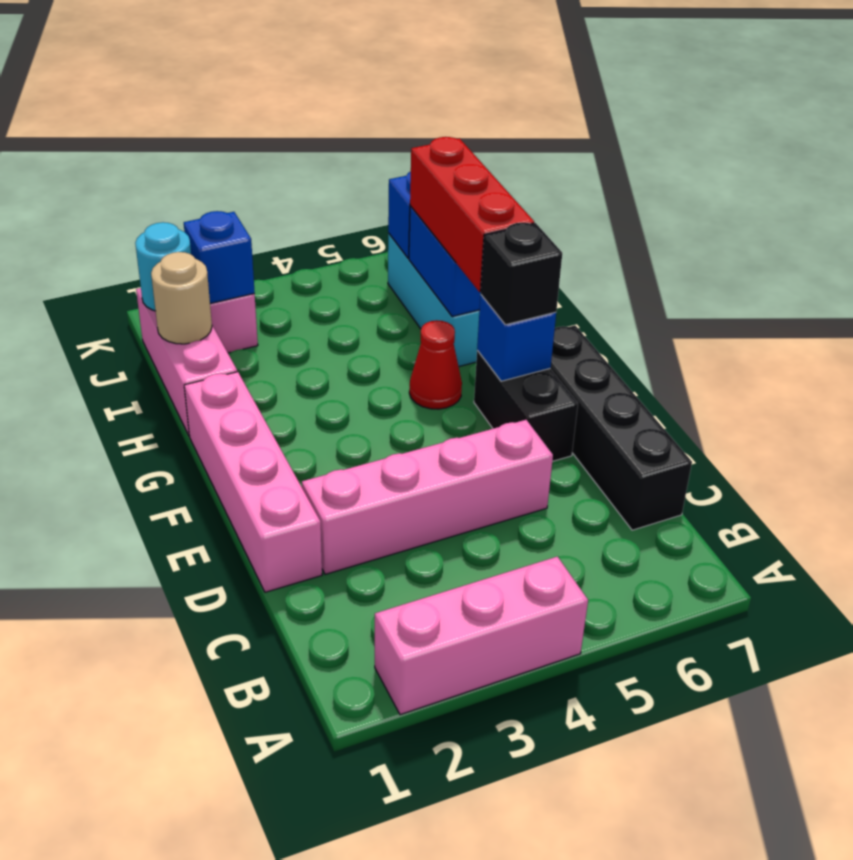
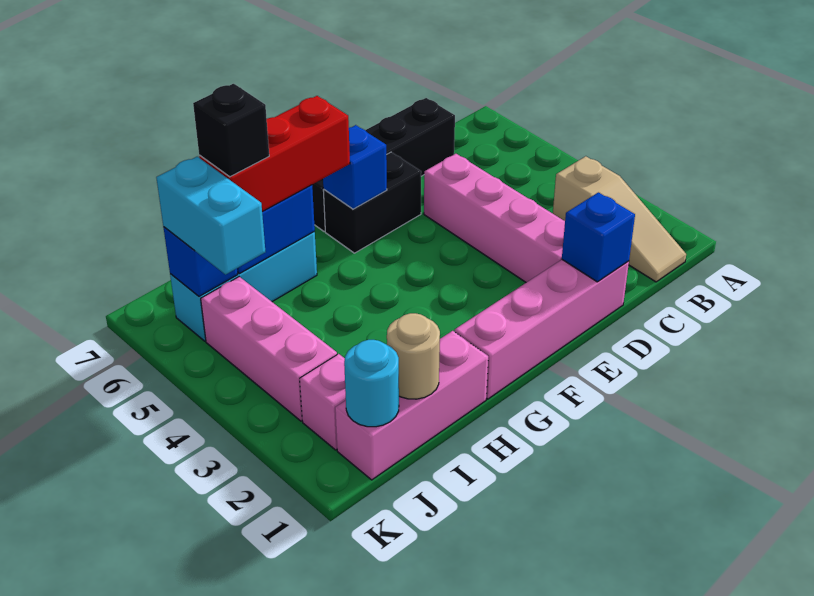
pink 1x3 brick [375,556,588,715] -> pink 1x3 brick moved to [201,277,337,421]
none -> tan 1x3 slope [553,156,686,282]
black 1x1 brick [481,223,562,325] -> black 1x1 brick moved to [193,84,269,177]
red 1x1 cone [409,320,462,409] -> none
blue 1x1 brick [184,211,255,304] -> blue 1x1 brick moved to [562,192,635,282]
none -> cyan 1x2 brick [156,157,265,275]

